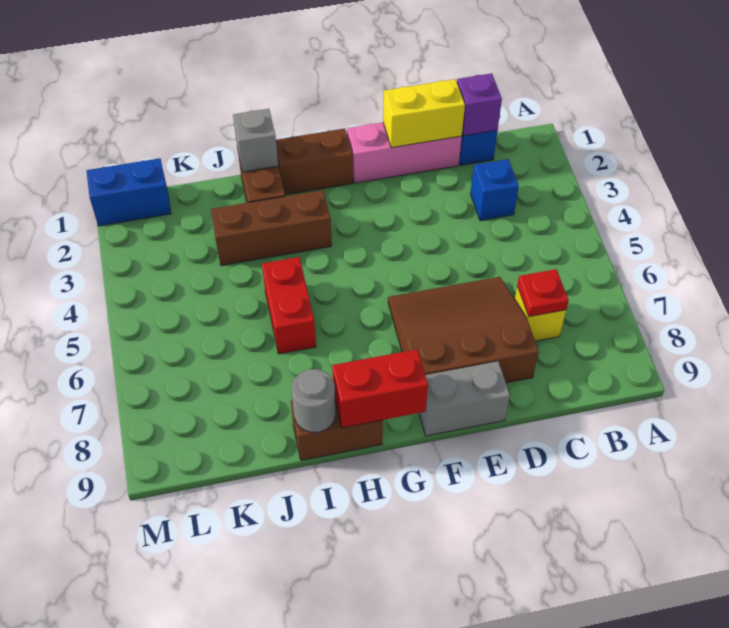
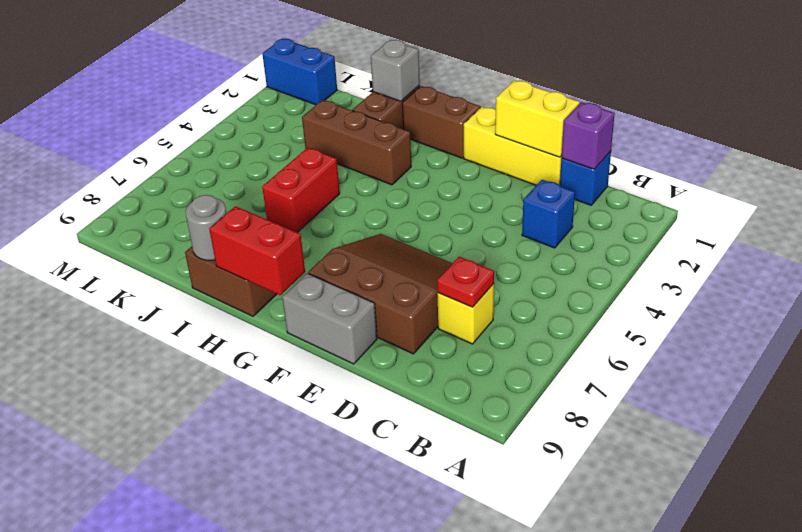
pink 1x3 brick [347,122,462,183] -> yellow 1x3 brick [464,107,562,185]

